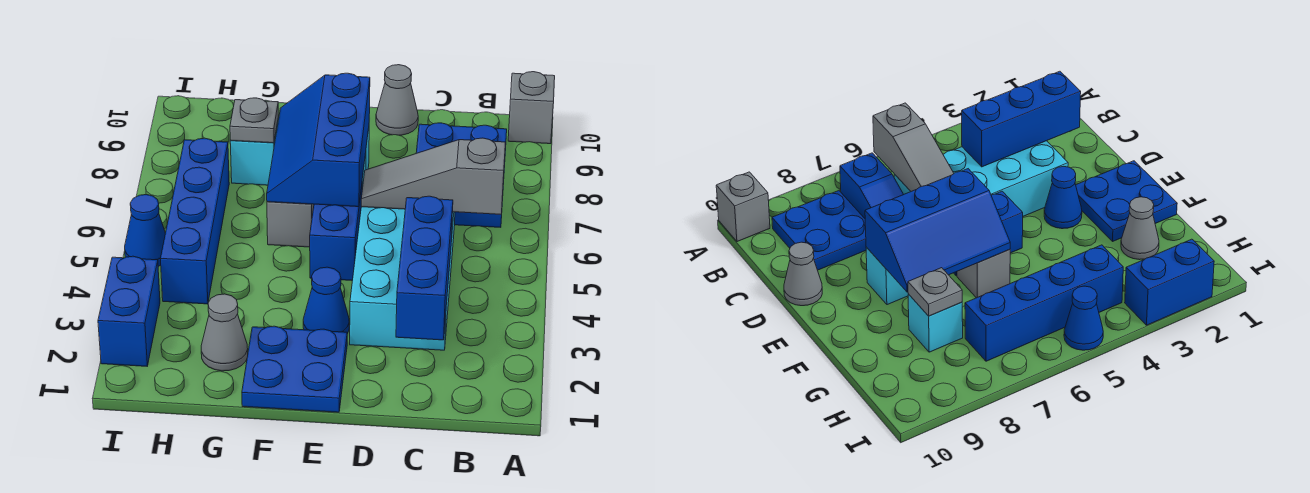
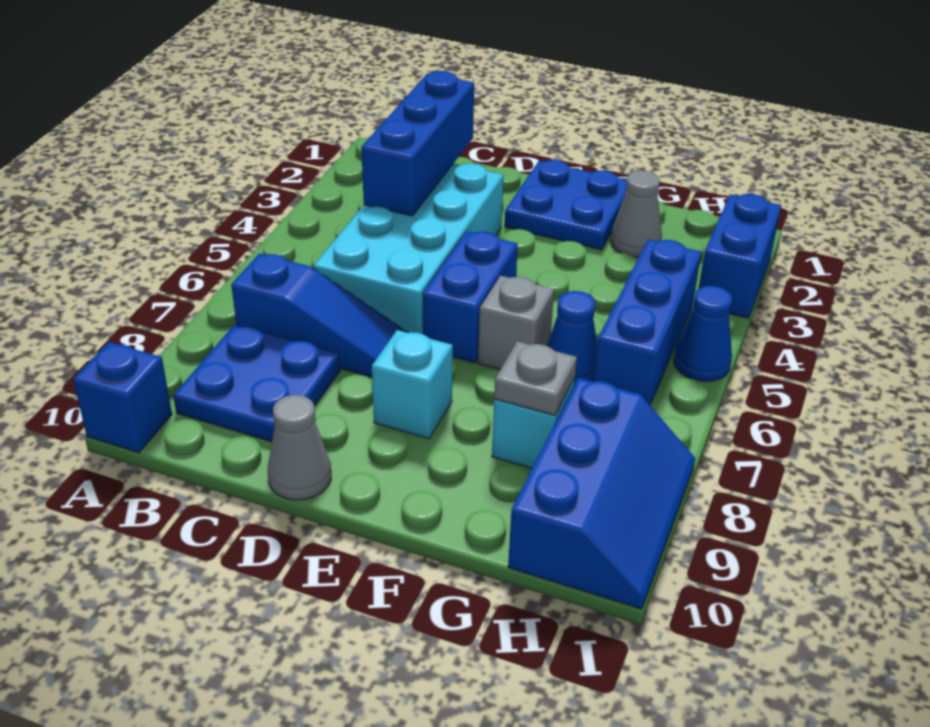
grey 1x1 brick [508,72,555,144] -> blue 1x1 brick [73,342,172,453]
grey 1x3 slope [361,138,505,214] -> none
blue 1x1 cone [303,267,349,334] -> blue 1x1 cone moved to [547,291,597,384]
blue 2x3 slope [267,73,370,207] -> blue 2x3 slope moved to [508,378,695,609]
blue 1x4 brick [160,138,229,304] -> blue 1x3 brick [593,239,701,405]

